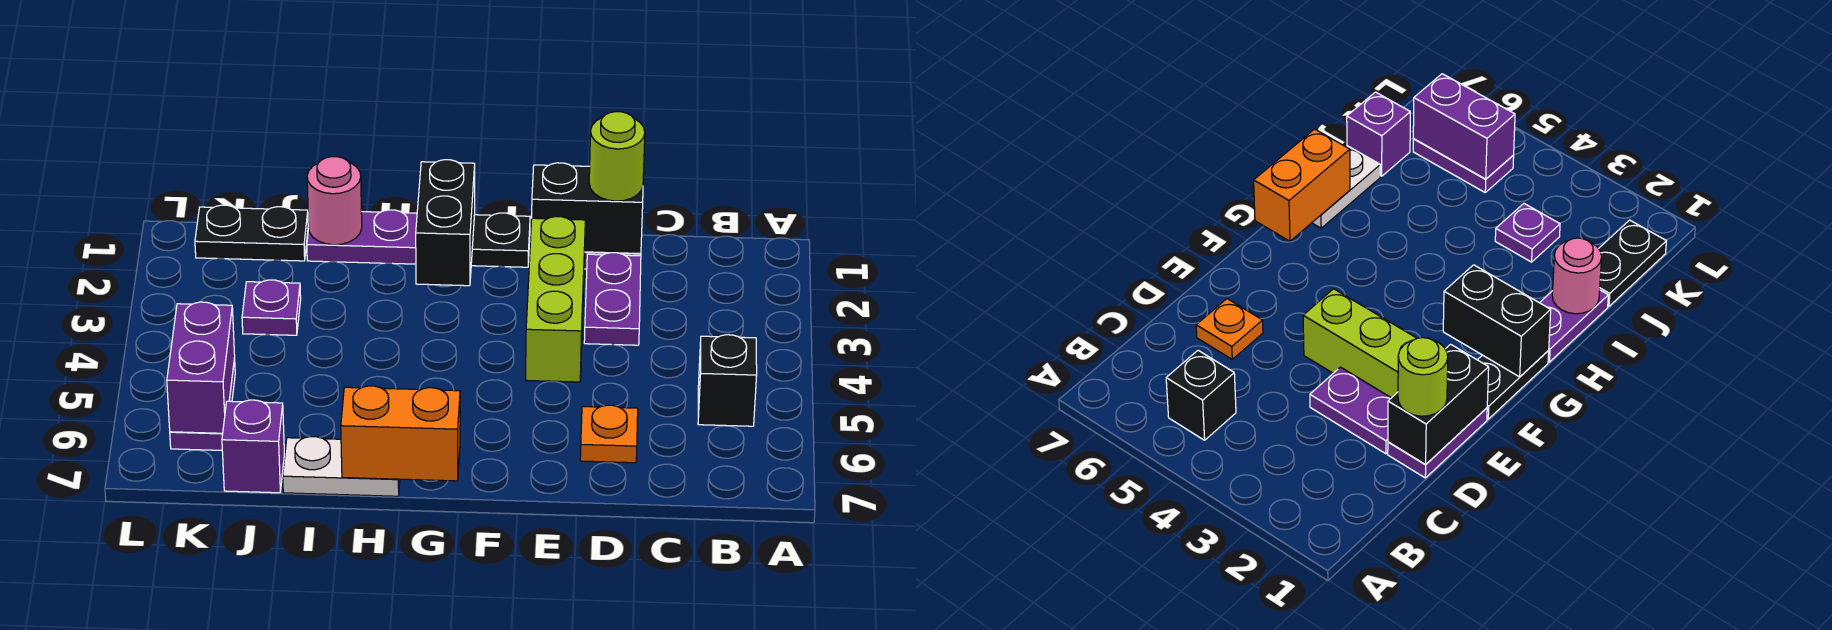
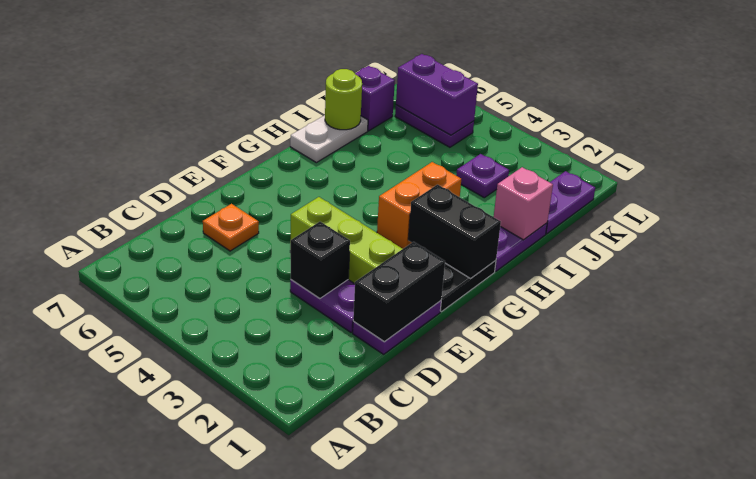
black 1x1 brick [698,335,757,426] -> black 1x1 brick moved to [291,222,350,298]
lime 1x1 round brick [589,112,645,201] -> lime 1x1 round brick moved to [325,69,362,130]
orange 1x2 brick [341,386,460,481] -> orange 1x2 brick moved to [377,162,461,249]
pink 1x1 round brick [307,157,362,245] -> pink 1x1 brick [494,167,553,240]
black 1x2 plate [195,205,308,261] -> purple 1x2 plate [546,171,595,234]

